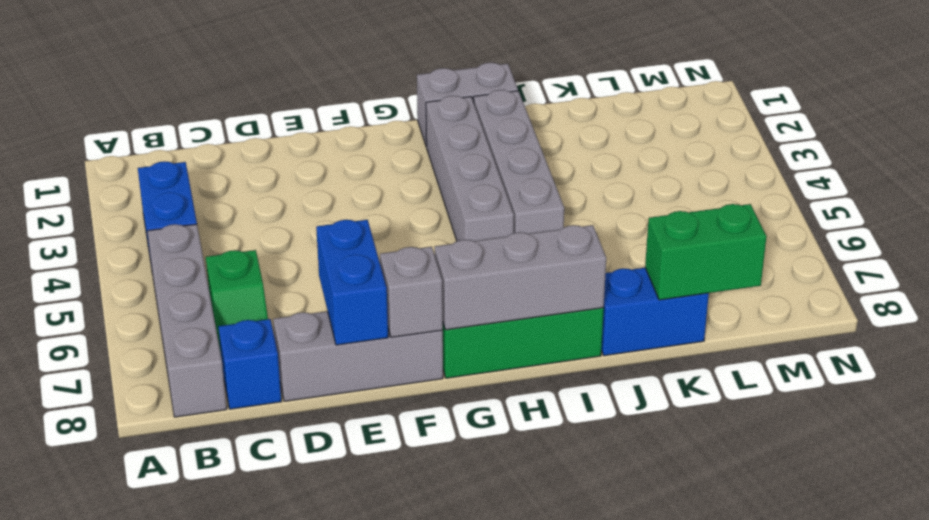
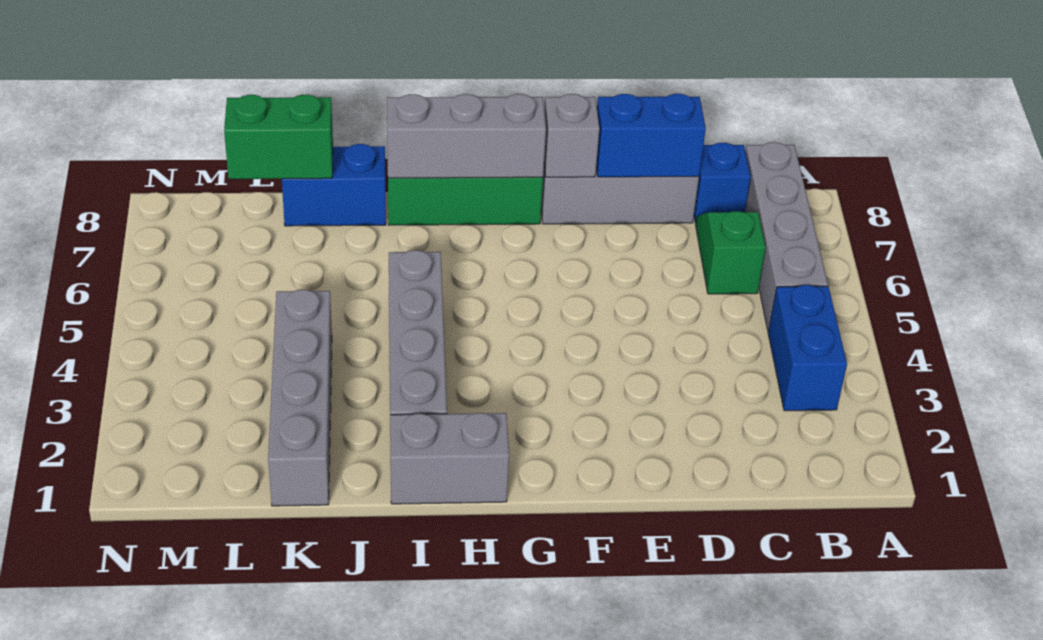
blue 1x2 brick [316,220,388,345] -> blue 1x2 brick turned to [596,94,706,177]
grey 1x4 brick [426,96,514,241] -> grey 1x4 brick moved to [268,290,332,506]

